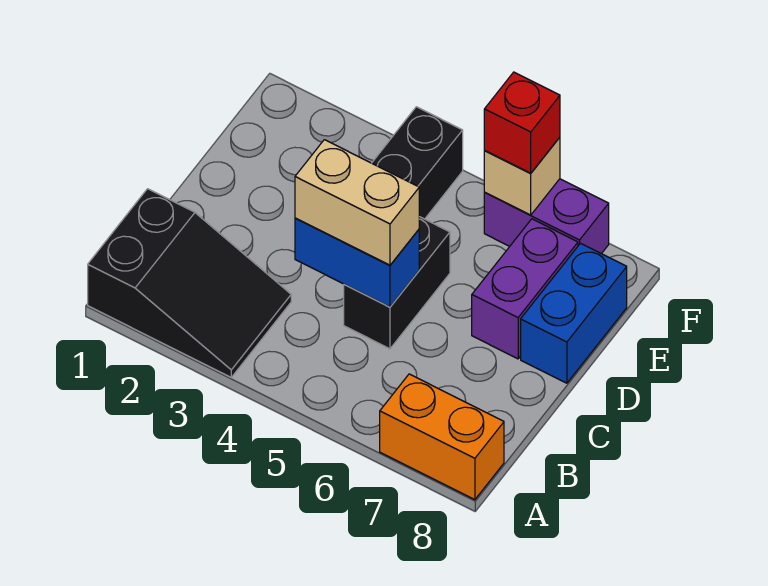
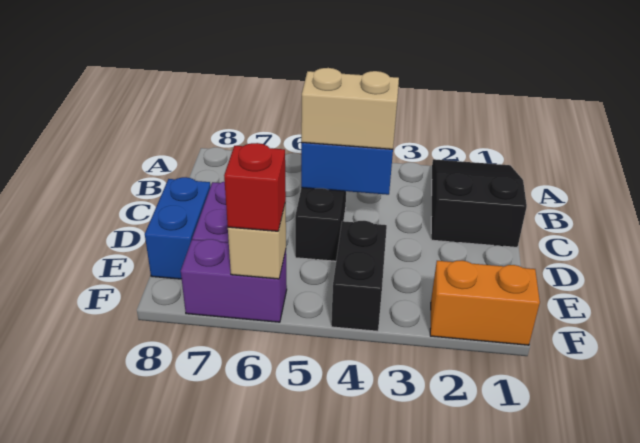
black 2x3 slope [88,189,291,377] -> black 2x3 slope turned to [431,159,527,247]
orange 1x2 brick [380,374,504,500] -> orange 1x2 brick moved to [430,261,540,345]

